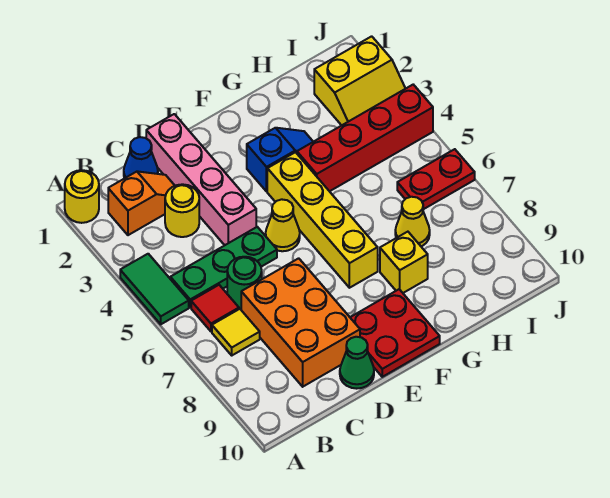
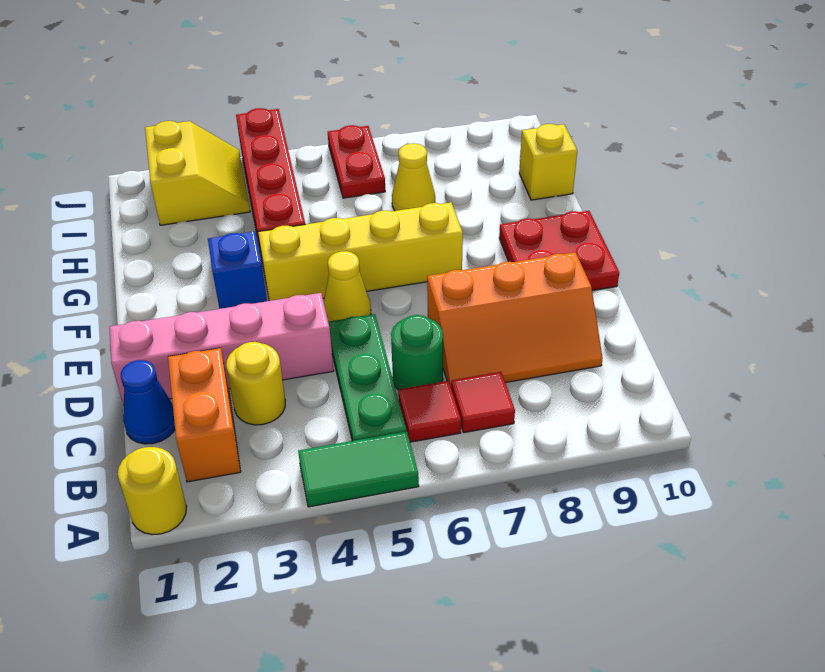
orange 1x2 slope [108,171,175,235] -> orange 1x2 brick [168,348,241,482]
yellow 1x1 tile [212,309,260,355] -> red 1x1 tile [451,372,515,433]
orange 2x3 brick [241,258,360,387] -> orange 2x3 slope [427,252,603,386]
green 1x1 cone [340,337,374,389] -> none
yellow 1x1 brick [380,232,428,293] -> yellow 1x1 brick moved to [519,124,577,200]

